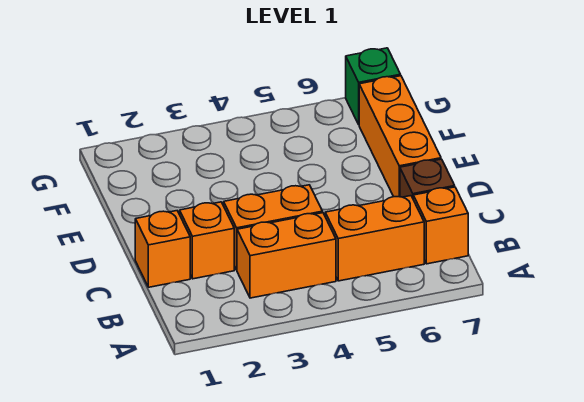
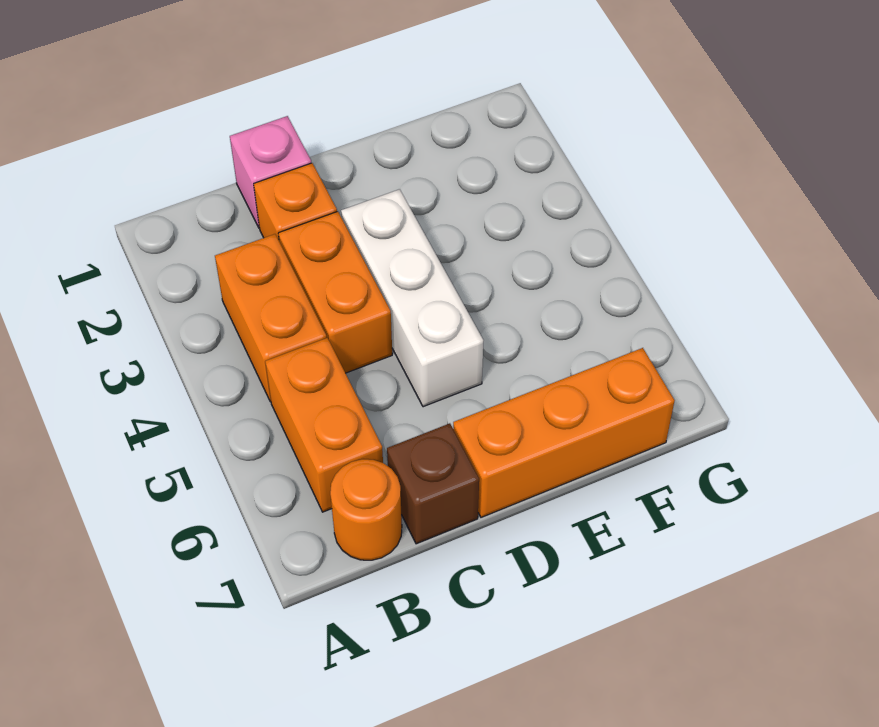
orange 1x1 brick [413,187,468,264] -> orange 1x1 round brick [330,459,402,560]
orange 1x1 brick [135,211,190,287] -> pink 1x1 brick [230,116,311,227]
none -> white 1x3 brick [341,189,483,407]
green 1x1 brick [346,48,401,124] -> none

